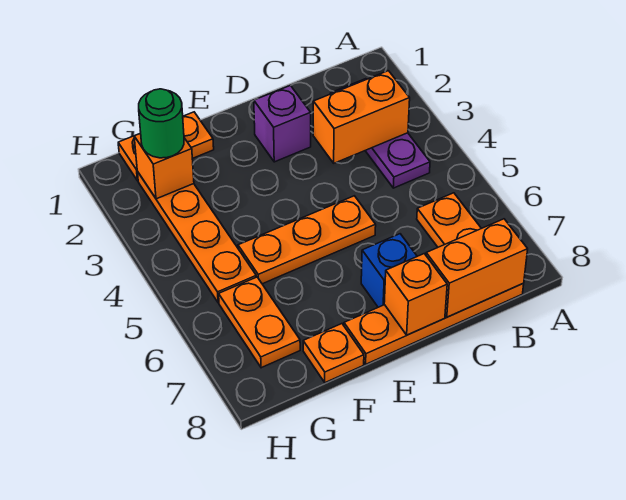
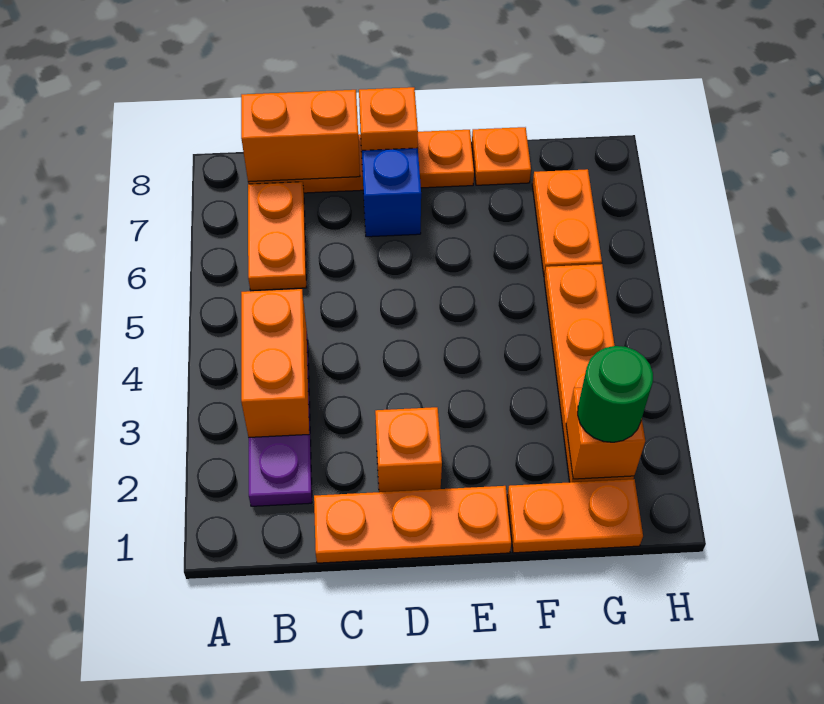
orange 1x2 brick [313,71,410,163] -> orange 1x2 brick turned to [241,289,309,437]
purple 1x1 brick [254,86,311,162] -> orange 1x1 brick [375,407,442,492]
orange 1x3 plate [238,196,376,284] -> orange 1x3 plate moved to [314,486,511,563]

